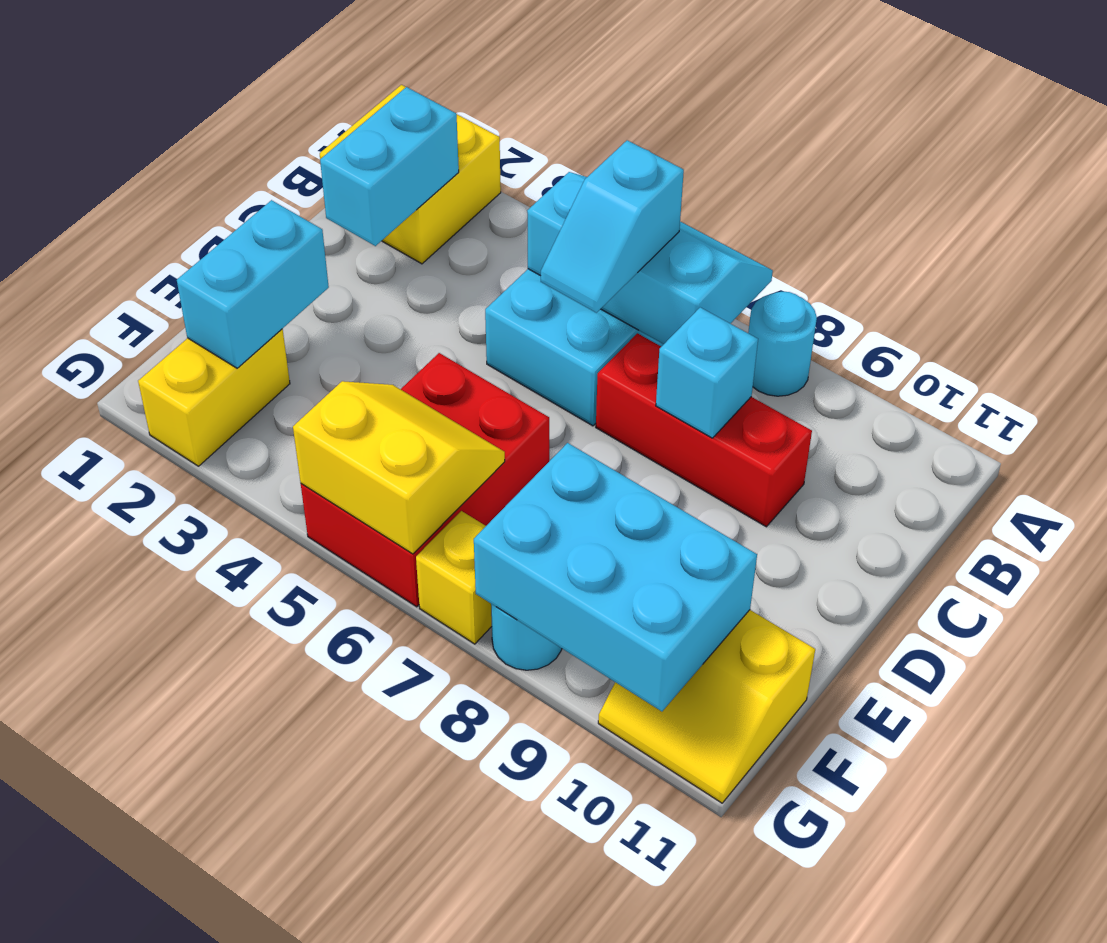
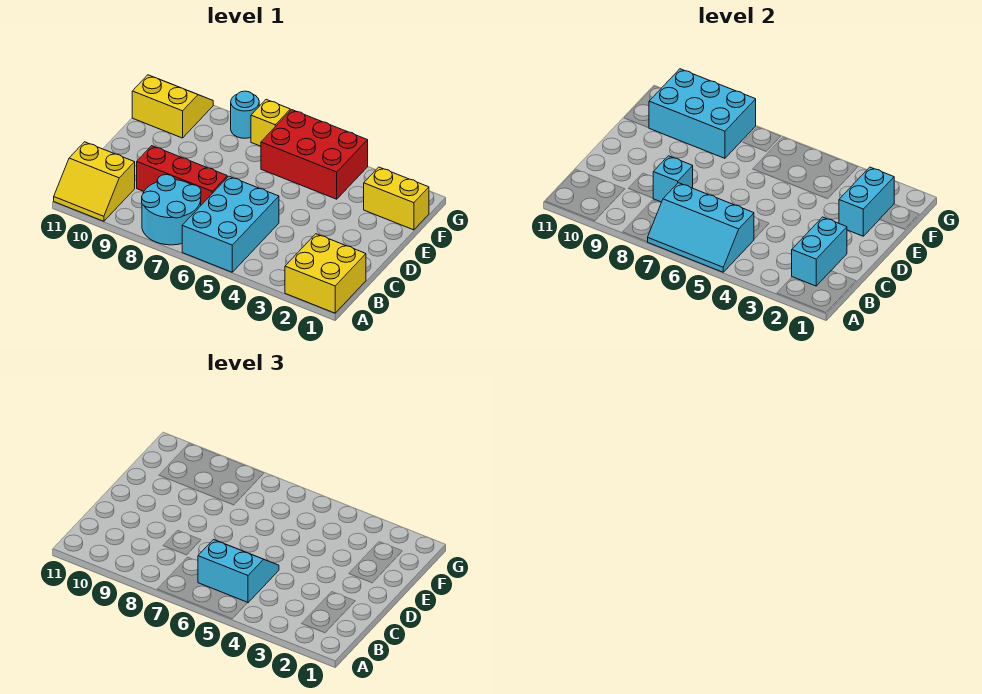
cyan 1x1 round brick [748,292,817,396] -> cyan 2x2 round brick [142,175,201,245]
cyan 1x2 slope [541,140,684,313] -> cyan 2x2 slope [198,540,279,603]
red 2x3 brick [301,353,549,607] -> red 2x3 brick turned to [261,110,368,199]
yellow 1x2 brick [138,329,290,466] -> yellow 1x2 brick turned to [364,167,429,230]
yellow 2x2 slope [293,381,505,554] -> yellow 2x2 slope moved to [54,142,135,221]

